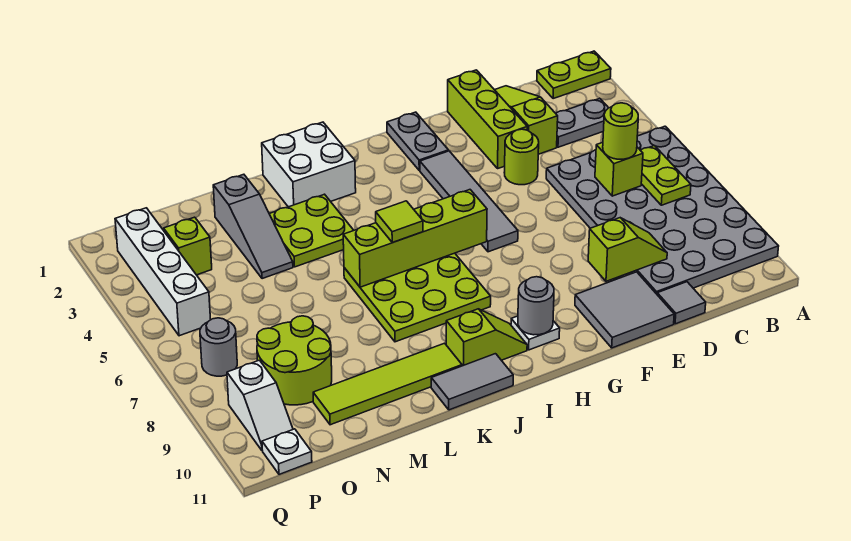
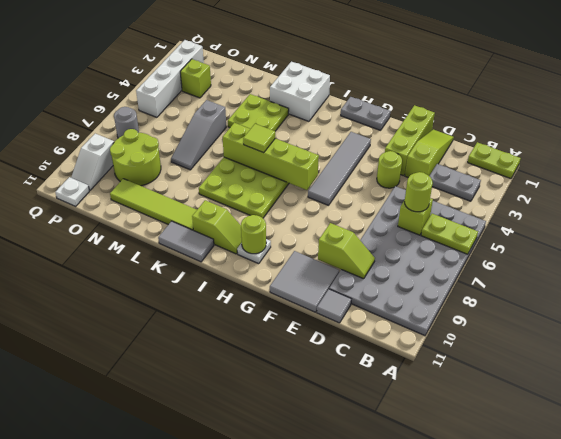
lime 1x2 plate [640,146,691,205] -> lime 1x2 plate turned to [421,214,478,254]
grey 1x2 plate [387,112,448,170] -> grey 1x2 plate turned to [341,97,390,130]
grey 1x1 round brick [518,277,554,335] -> lime 1x1 round brick [241,215,266,254]
grey 1x3 slope [213,174,293,279] -> grey 1x3 slope moved to [171,100,226,170]

